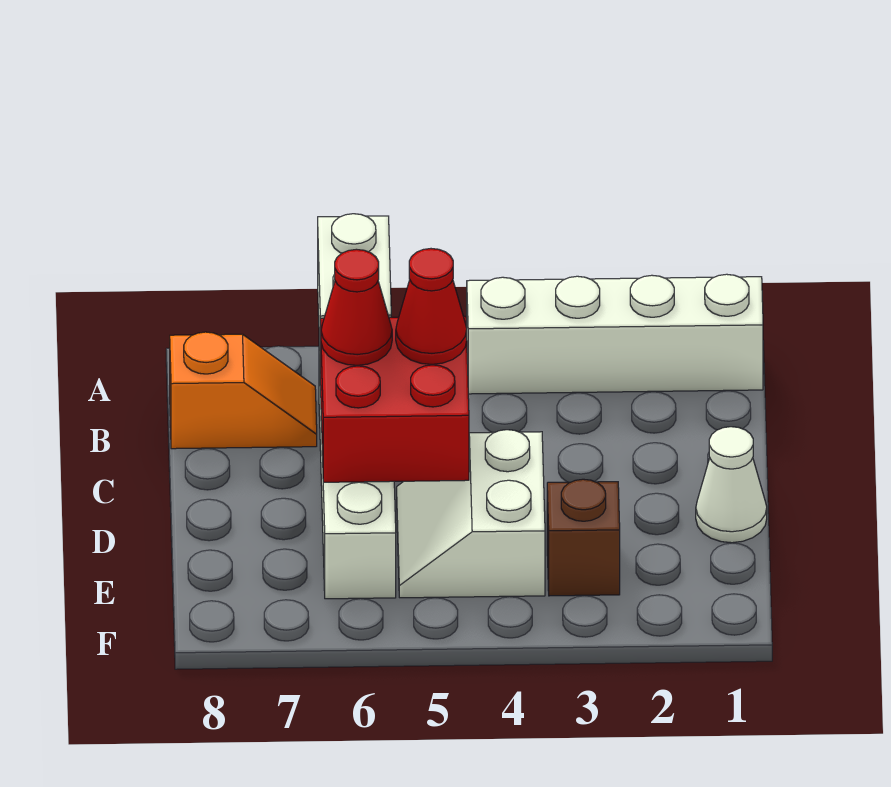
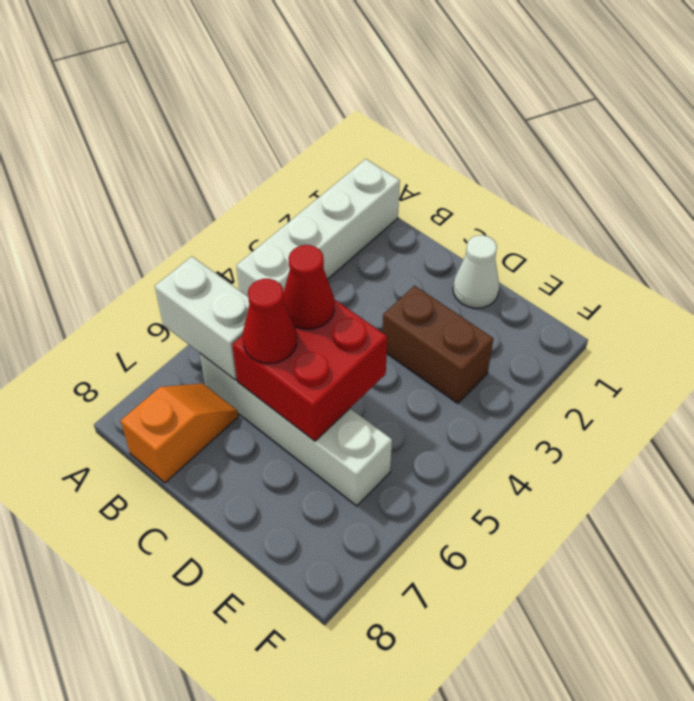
white 2x2 slope [397,430,545,598] -> none
brown 1x1 brick [547,479,620,596] -> brown 1x2 brick [382,286,493,404]

